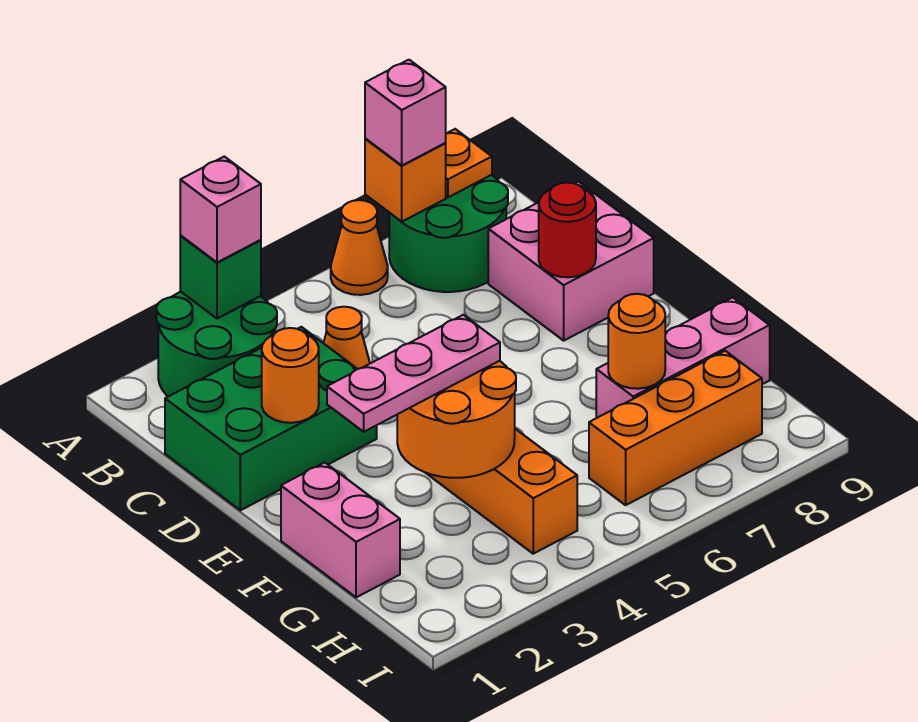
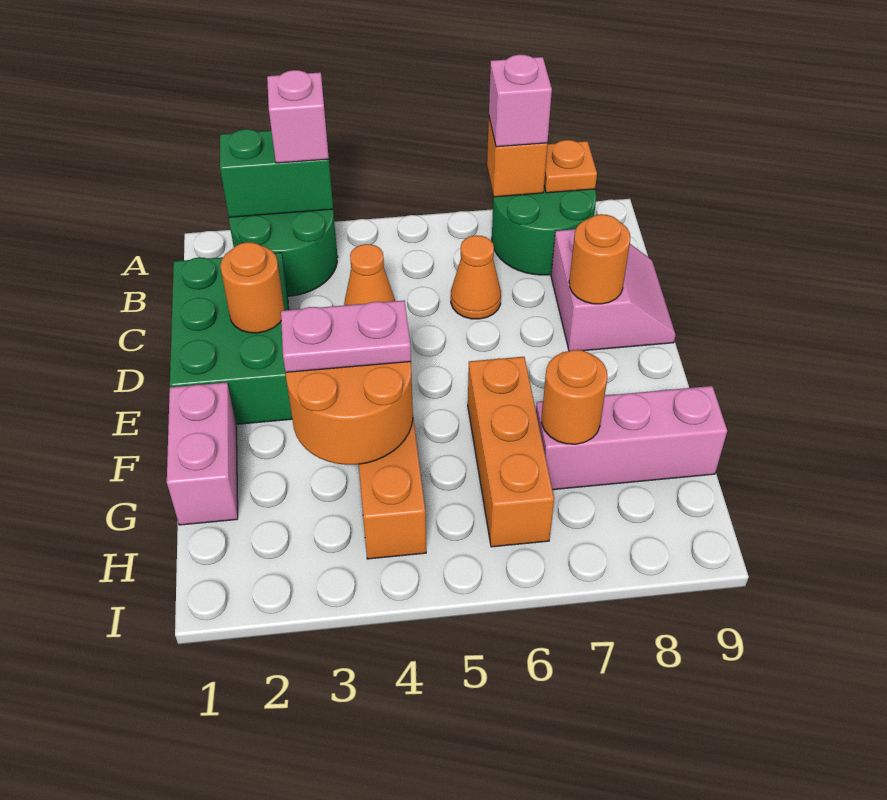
green 1x1 brick [180,236,261,319] -> green 1x2 brick [220,129,333,217]
orange 1x1 cone [331,200,388,295] -> orange 1x1 cone moved to [451,235,501,319]
green 2x3 brick [165,327,377,510] -> green 2x3 brick turned to [170,253,292,424]
pink 2x2 brick [488,182,654,341] -> pink 2x2 slope [551,229,675,351]
red 1x1 round brick [539,183,596,277] -> orange 1x1 round brick [569,214,630,304]
pink 1x3 plate [327,315,500,432] -> pink 1x2 plate [281,301,411,372]
orange 1x3 brick [589,351,762,505] -> orange 1x3 brick turned to [468,357,554,547]

